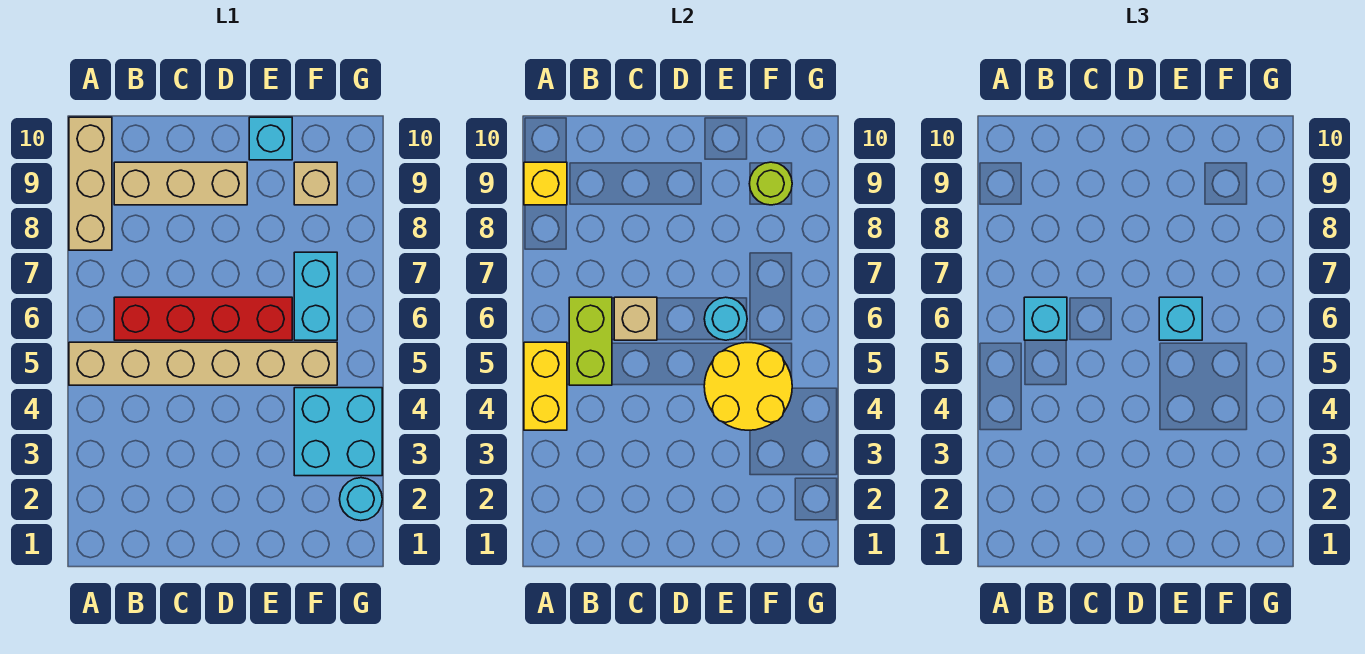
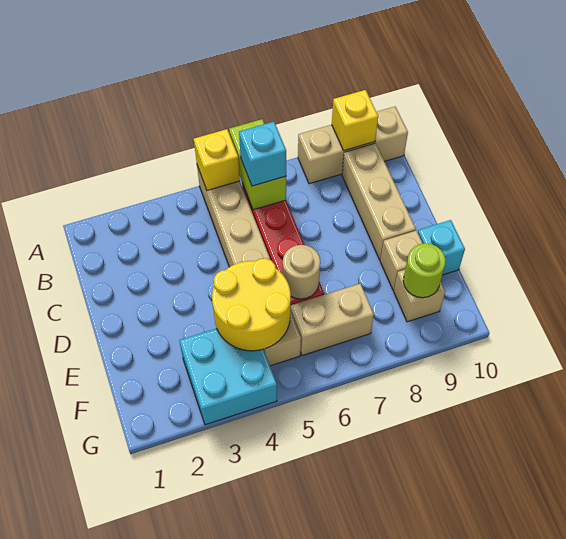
yellow 1x2 brick [524,342,567,430] -> yellow 1x1 brick [194,129,240,190]
lime 1x2 brick [569,297,612,385] -> lime 1x2 brick turned to [229,119,286,210]
tan 1x1 brick [614,297,657,340] -> tan 1x1 brick moved to [380,231,423,291]
cyan 1x1 round brick [704,297,747,340] -> tan 1x1 round brick [283,245,320,299]
cyan 1x1 brick [1159,297,1202,340] -> none
cyan 1x2 brick [294,252,337,340] -> tan 1x2 brick [290,283,374,355]
cyan 1x1 round brick [340,478,382,521] -> none

